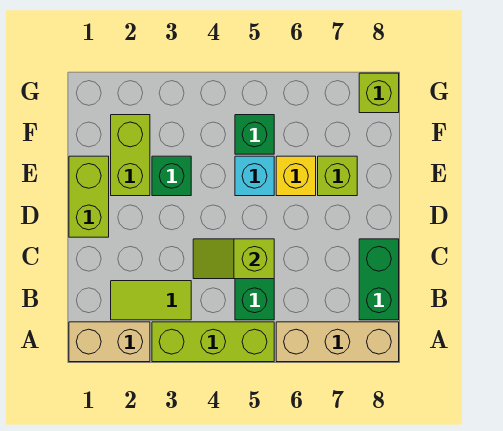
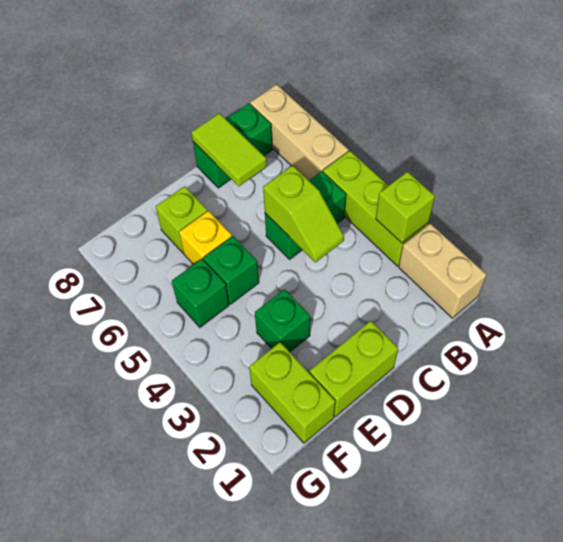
lime 1x2 tile [111,281,191,320] -> lime 1x2 tile moved to [191,113,267,186]
lime 1x2 brick [111,115,150,196] -> lime 1x2 brick turned to [249,342,335,443]
cyan 1x1 brick [235,156,274,196] -> green 1x1 brick [203,236,259,304]
lime 1x1 brick [359,73,399,113] -> lime 1x1 brick moved to [376,172,435,243]

